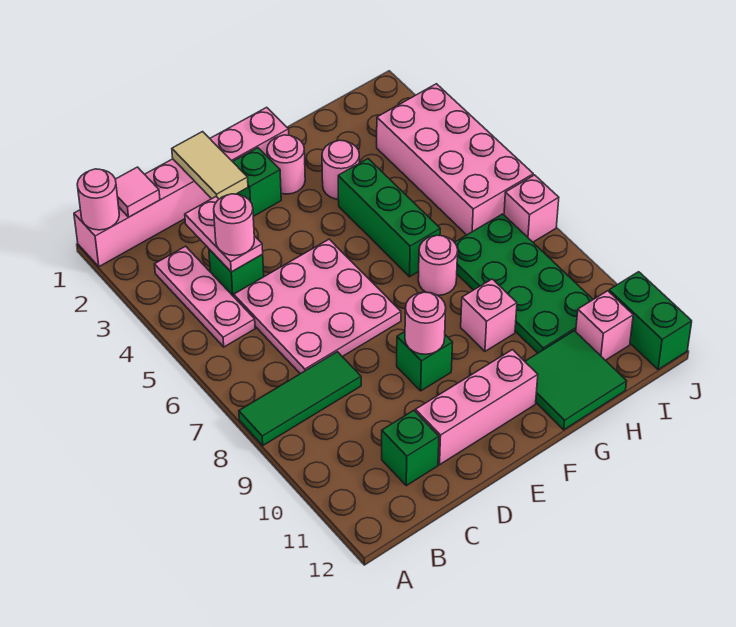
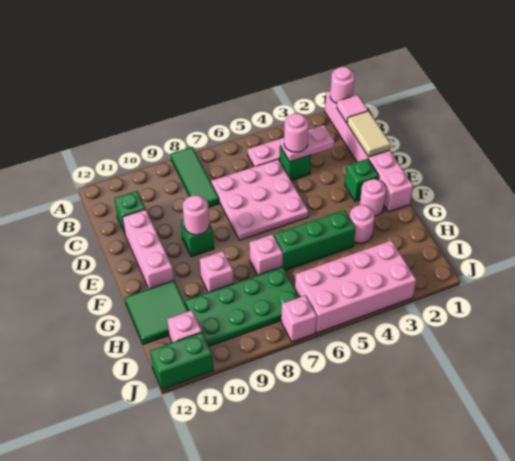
tan 1x2 tile [172,132,248,199] -> tan 1x2 tile turned to [347,111,391,157]
pink 1x1 round brick [418,235,458,295] -> pink 1x1 brick [249,234,283,275]

